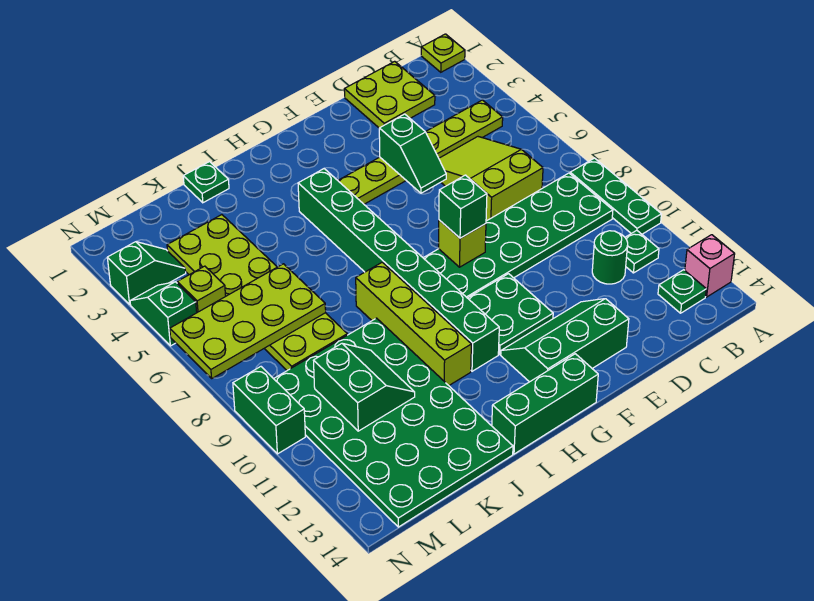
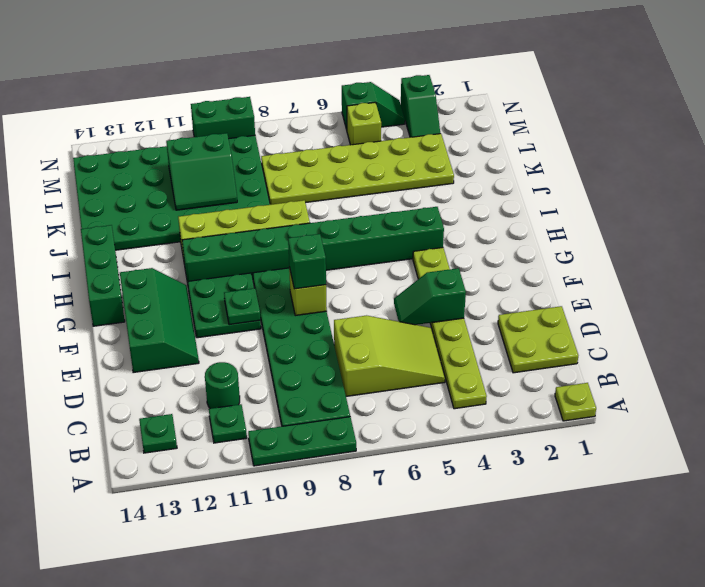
pink 1x1 brick [685,235,735,297] -> none
green 1x1 plate [183,162,229,203] -> green 1x1 plate moved to [224,288,261,325]
lime 2x4 plate [170,264,326,378] -> none

